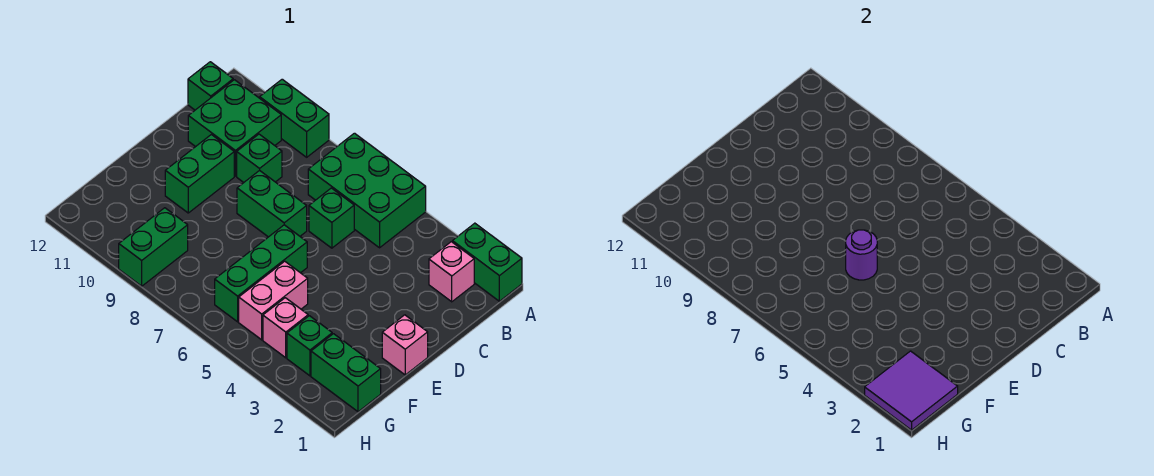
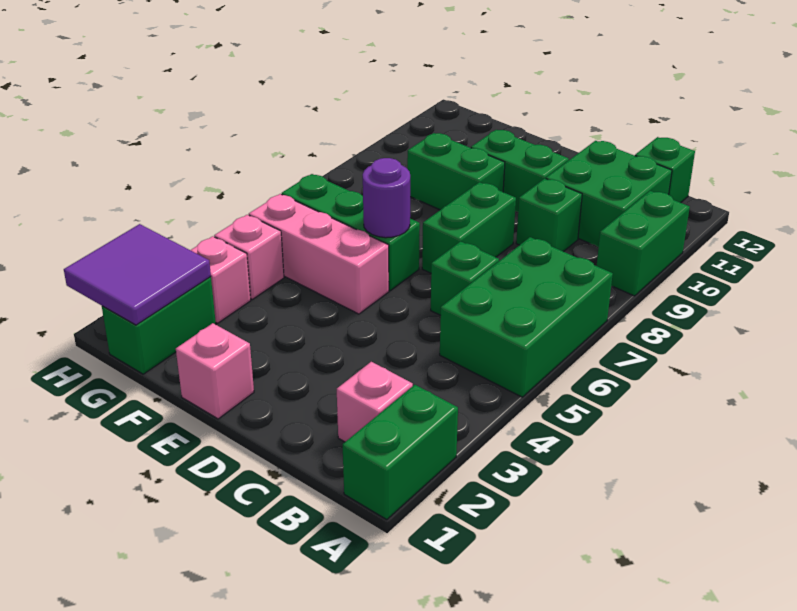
pink 1x2 brick [239,261,308,340] -> pink 1x3 brick [249,194,389,314]
green 1x1 brick [287,316,332,376] -> pink 1x1 brick [191,236,251,323]
green 1x2 brick [119,208,188,286] -> green 1x2 brick moved to [407,133,505,210]

